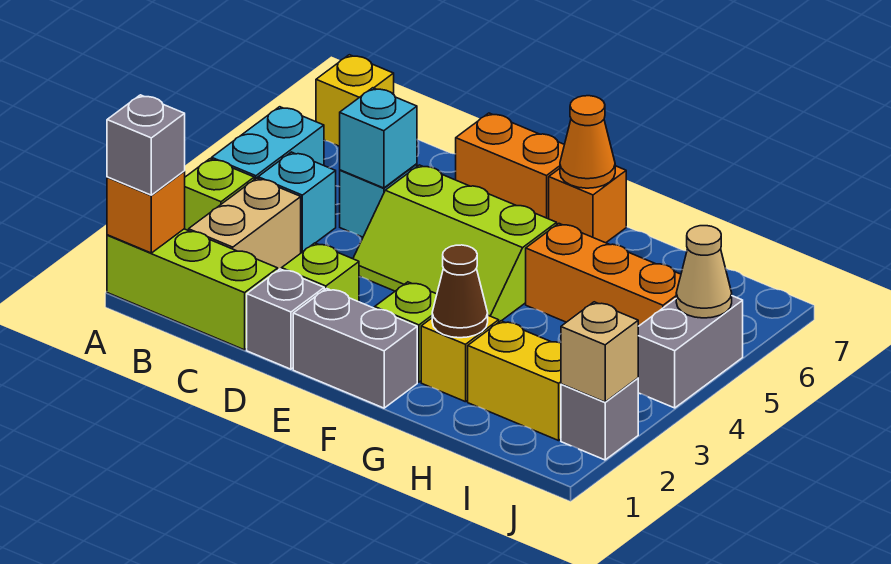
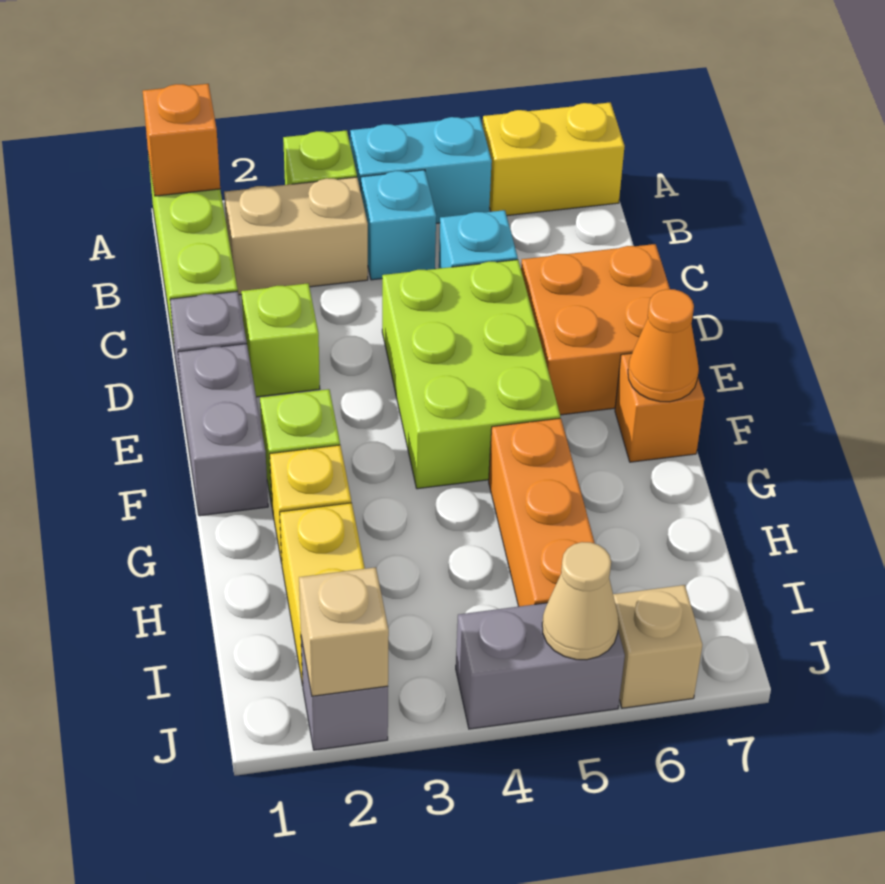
grey 1x1 brick [107,95,185,195] -> none
yellow 1x1 brick [316,55,394,146] -> yellow 1x2 brick [483,102,625,216]
cyan 1x1 brick [340,88,417,188] -> none
lime 2x3 slope [353,165,557,322] -> lime 2x3 brick [382,260,560,489]
orange 1x2 brick [456,113,564,219] -> orange 2x2 brick [521,244,670,415]
brown 1x1 cone [432,245,488,338] -> none
none -> tan 1x1 brick [613,585,702,708]

